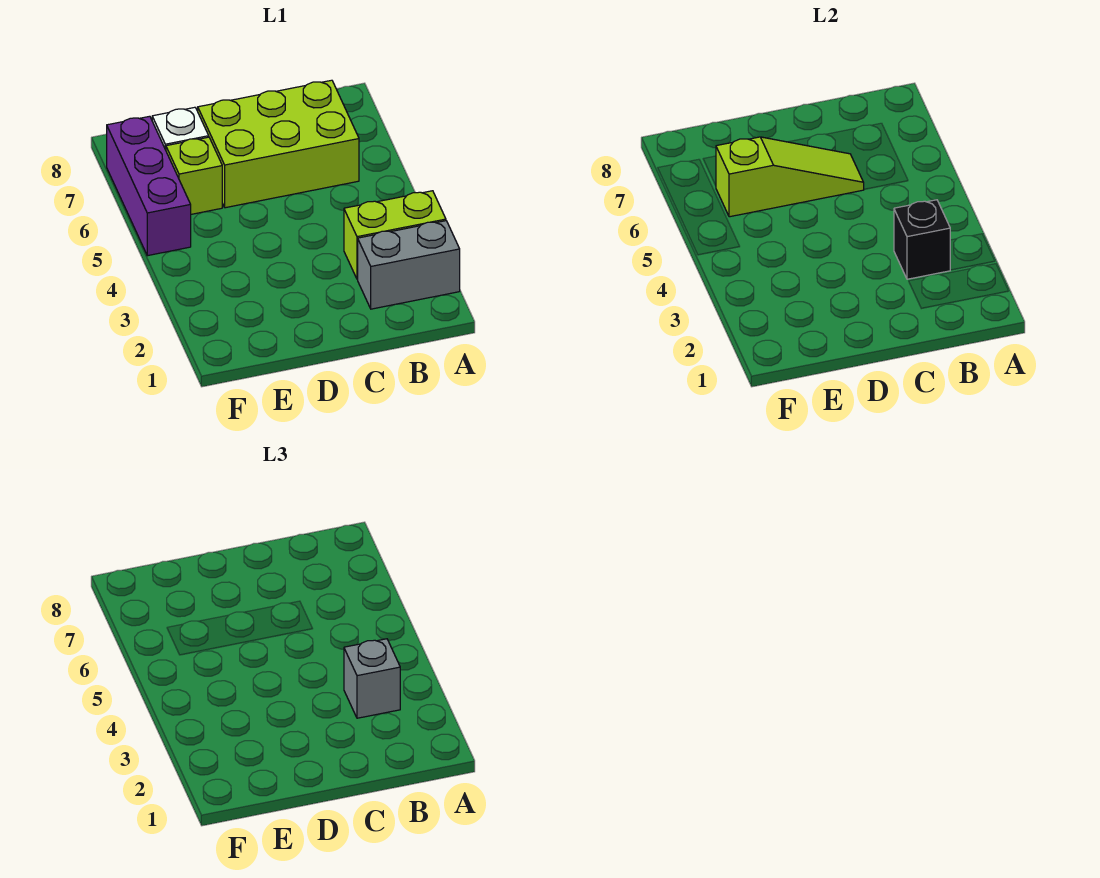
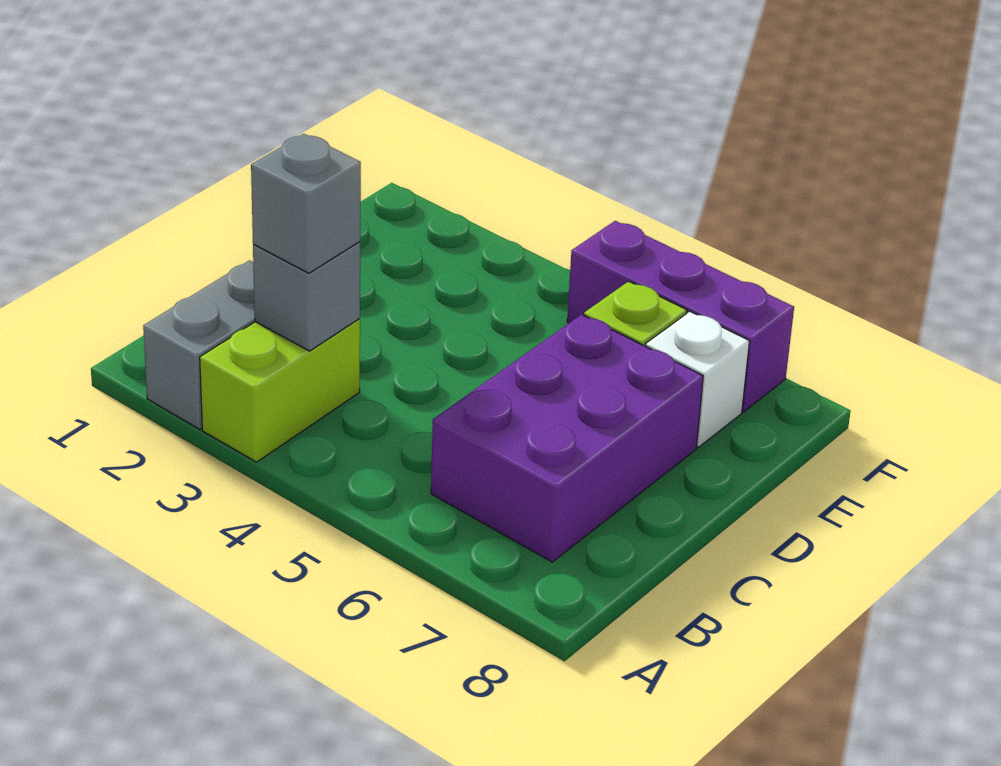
black 1x1 brick [894,200,950,279] -> grey 1x1 brick [253,242,360,351]
lime 2x3 brick [198,80,359,208] -> purple 2x3 brick [431,314,703,562]
lime 1x3 slope [716,137,864,217] -> none

